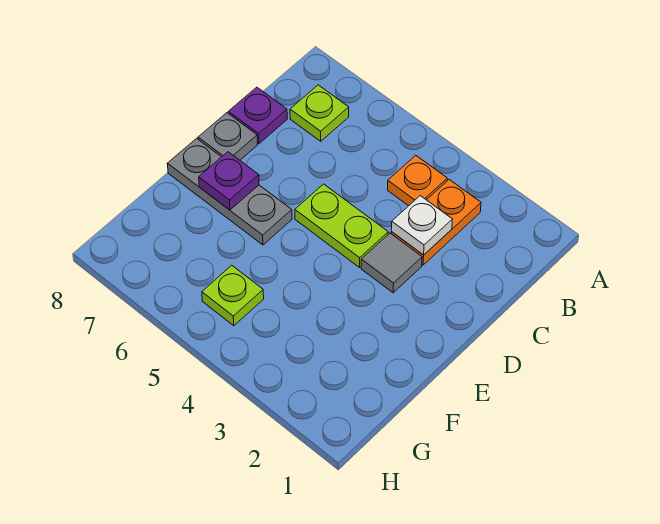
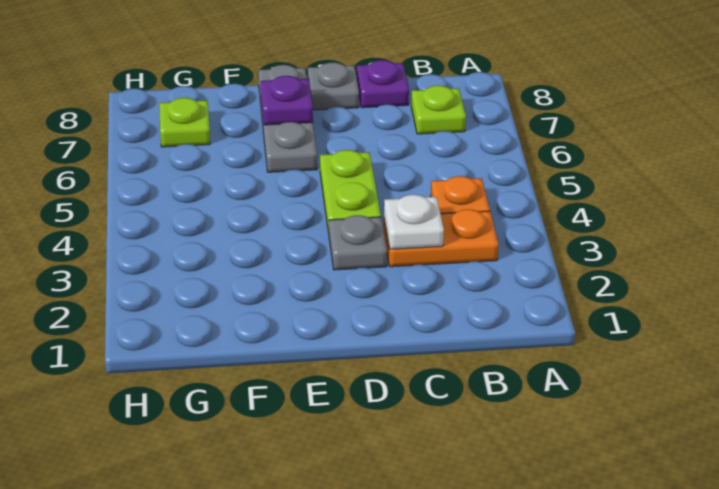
grey 1x1 tile [361,233,422,293] -> grey 1x1 plate [329,215,387,270]
lime 1x1 plate [202,265,264,326] -> lime 1x1 plate moved to [159,98,210,147]

